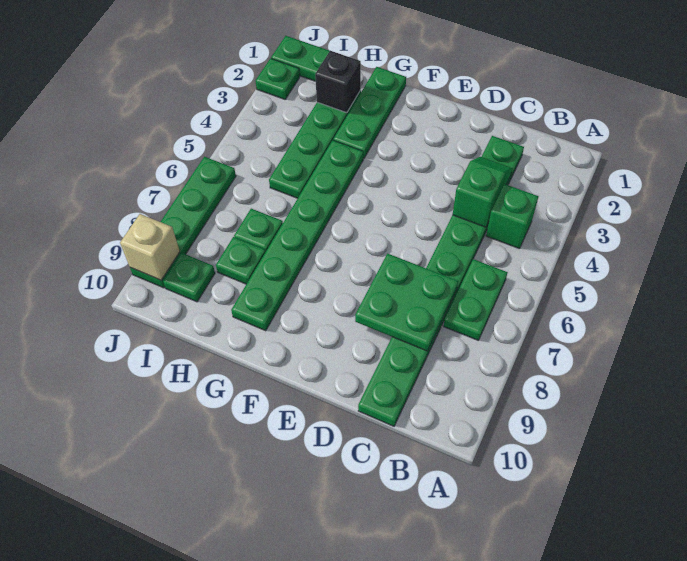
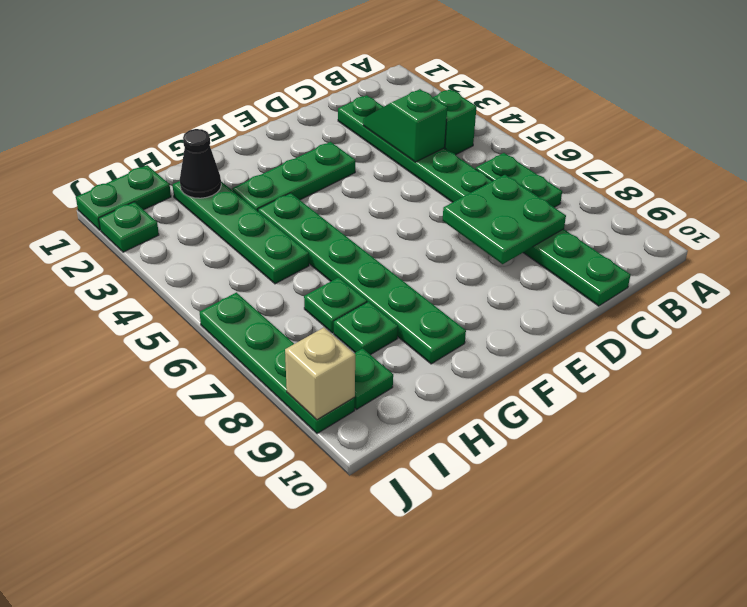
green 1x3 plate [333,67,406,158] -> green 1x3 plate turned to [232,142,355,211]
black 1x1 brick [315,51,361,113] -> black 1x1 cone [180,129,221,198]

